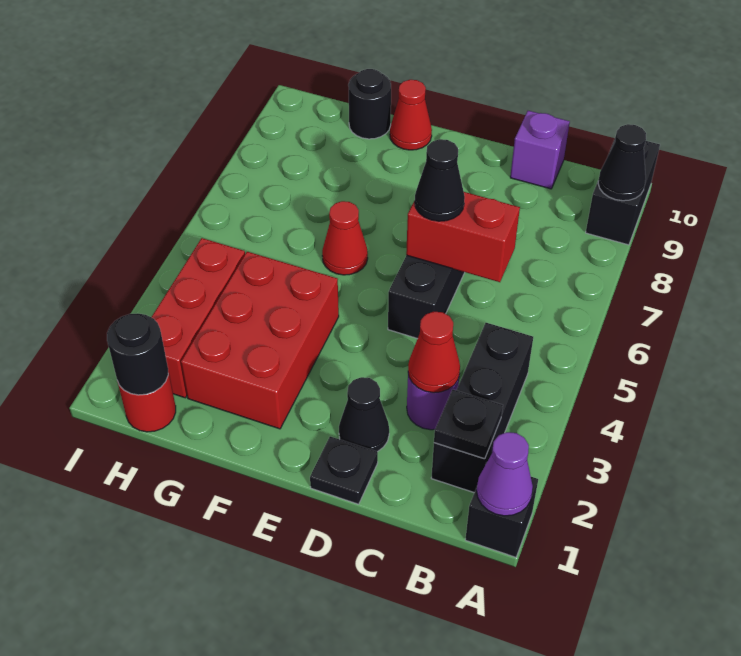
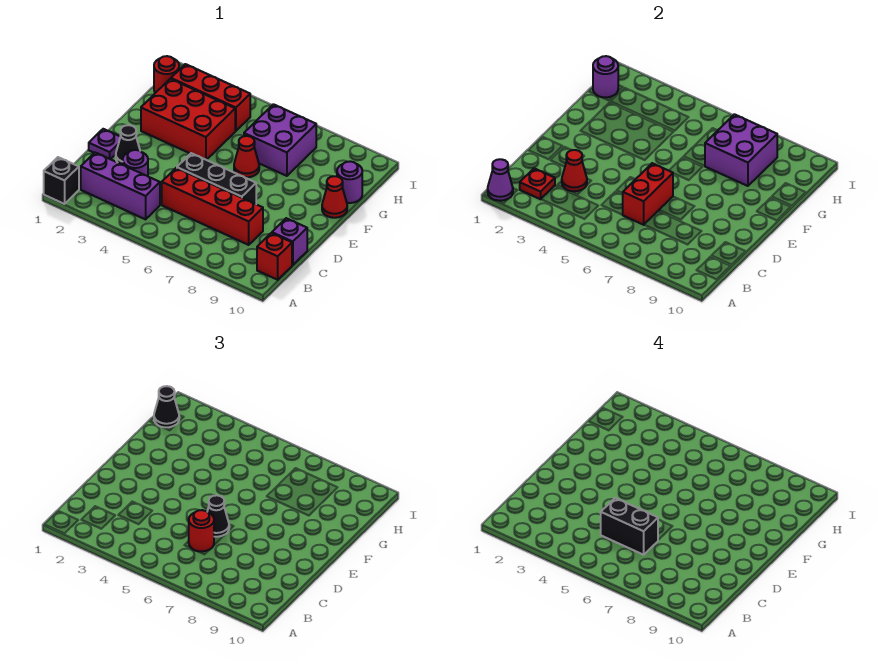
black 1x2 brick [586,137,660,245] -> black 1x2 brick moved to [601,498,658,555]
black 1x1 cone [598,124,646,201] -> black 1x1 cone moved to [154,386,179,428]
black 1x3 brick [431,323,533,493] -> purple 1x3 brick [81,153,160,219]
black 1x1 plate [434,389,503,459] -> red 1x1 plate [520,168,555,199]
none -> red 1x1 brick [257,233,292,280]
none -> red 1x4 brick [162,168,263,245]
none -> red 1x1 round brick [189,510,214,552]
black 1x1 plate [310,436,378,504] -> purple 1x1 plate [89,129,120,159]
none -> purple 2x2 brick [244,104,316,176]
none -> purple 2x2 brick [705,114,777,186]
black 1x1 round brick [348,69,391,139] -> purple 1x1 round brick [337,161,362,203]
black 1x1 round brick [107,313,168,395] -> purple 1x1 round brick [593,56,618,98]

